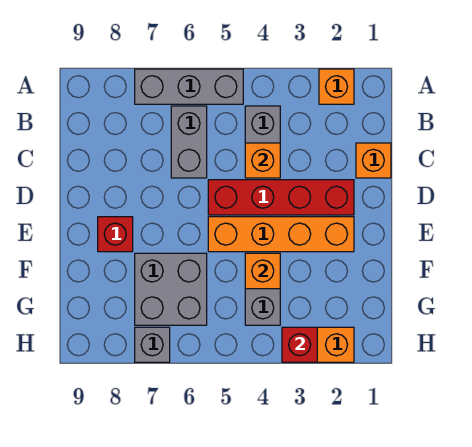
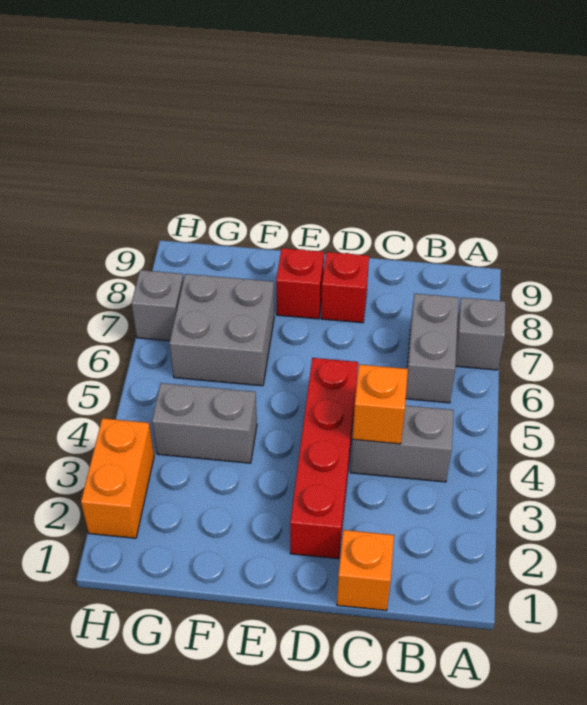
orange 1x1 brick [319,69,354,104] -> none
grey 1x3 brick [135,69,243,104] -> grey 1x1 brick [456,298,505,370]
grey 1x2 brick [171,106,207,178] -> grey 1x2 brick turned to [406,294,459,403]
orange 1x4 brick [208,217,354,252] -> none
orange 1x1 brick [245,253,280,289] -> none
red 1x1 brick [282,327,317,362] -> red 1x1 brick moved to [321,252,369,323]

